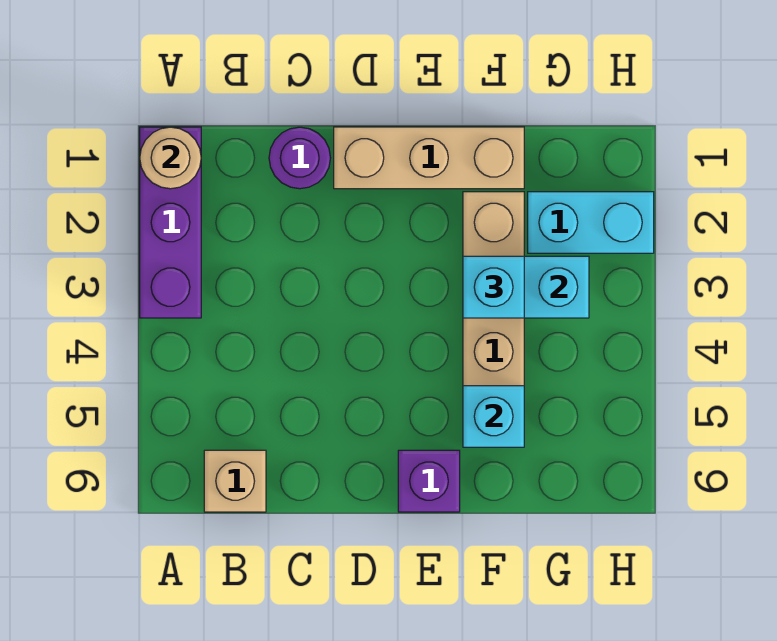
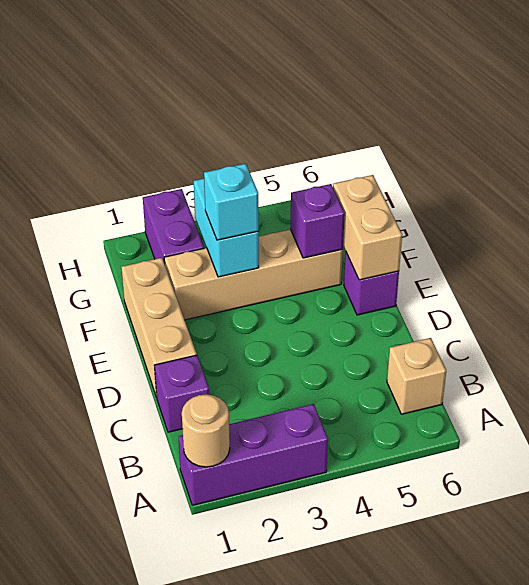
purple 1x1 round brick [269,127,330,189] -> purple 1x1 brick [154,355,209,432]
none -> tan 1x2 brick [333,175,402,280]
cyan 1x1 brick [463,386,524,447] -> purple 1x1 brick [290,184,345,258]
cyan 1x2 brick [528,192,654,253] -> purple 1x2 brick [143,189,204,264]

